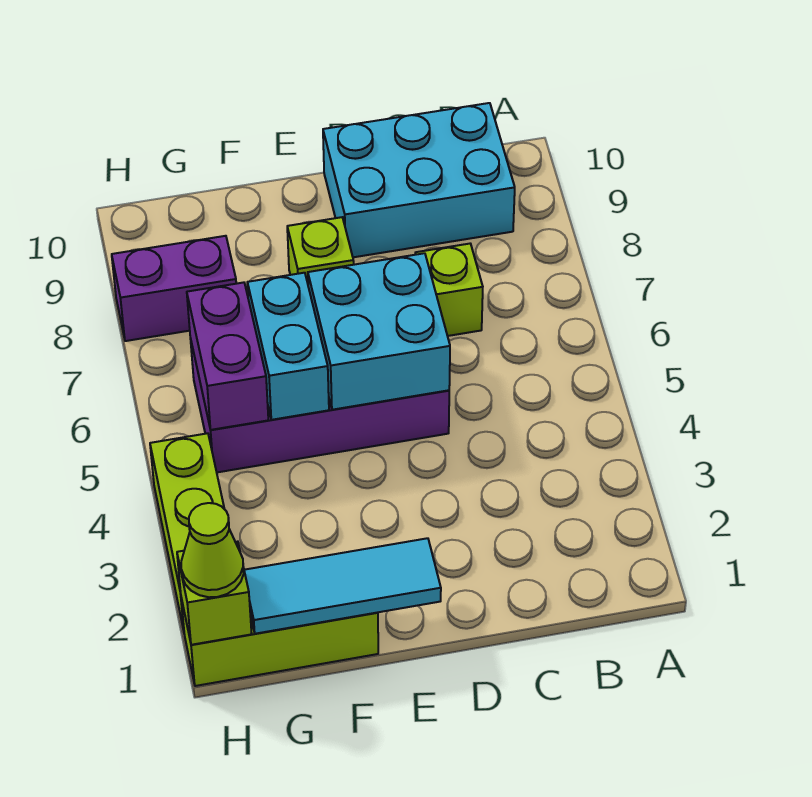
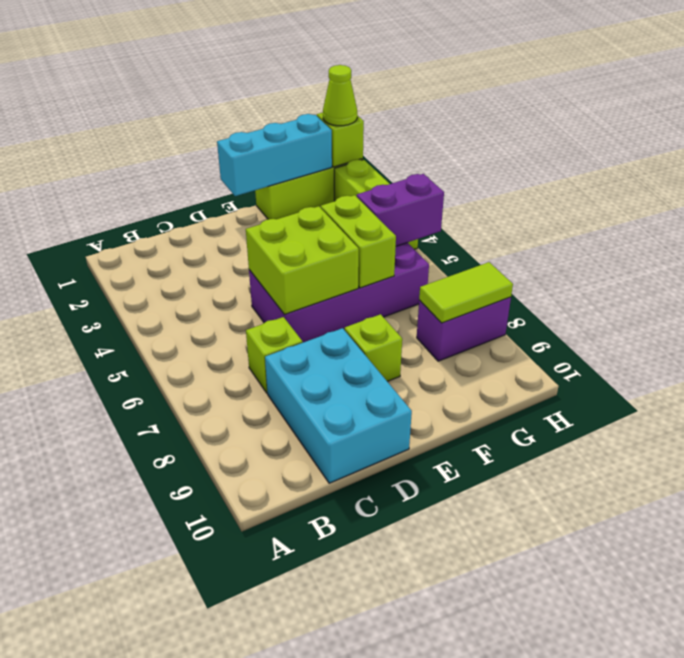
cyan 2x3 brick [323,103,515,257] -> cyan 2x3 brick turned to [265,328,412,483]
cyan 2x2 brick [308,253,450,410] -> lime 2x2 brick [246,206,359,314]
cyan 1x3 tile [244,538,441,634] -> cyan 1x3 brick [217,114,332,196]
cyan 1x2 brick [247,273,329,420] -> lime 1x2 brick [321,195,396,288]
purple 1x2 brick [187,282,268,430] -> purple 1x2 brick turned to [357,174,444,246]
none -> lime 1x2 tile [419,262,513,323]

